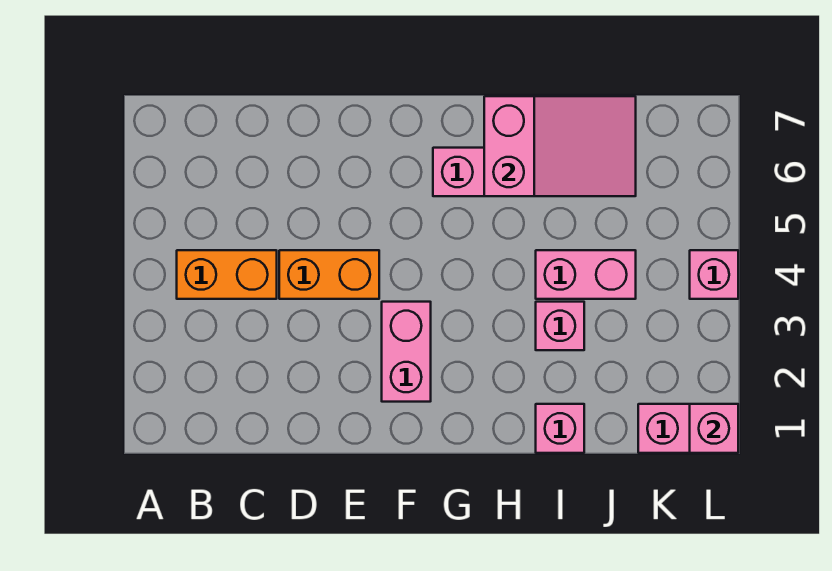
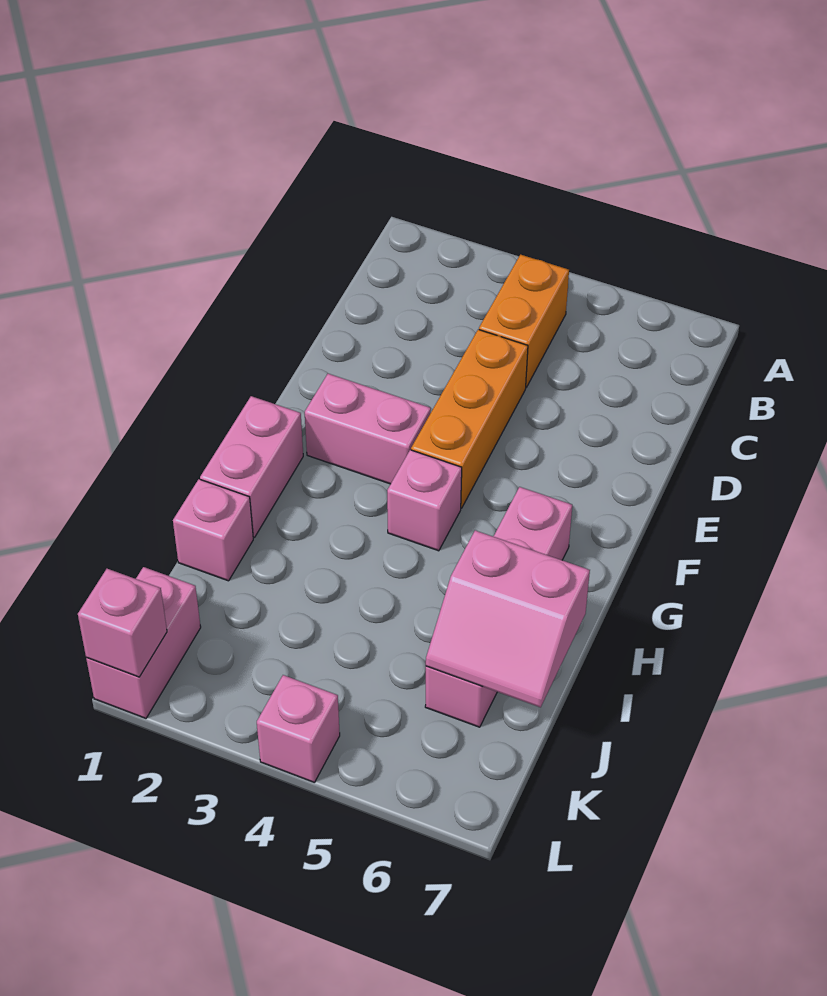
orange 1x2 brick [279,250,379,299] -> orange 1x3 brick [411,330,528,508]
pink 2x3 slope [484,96,636,196] -> pink 2x2 slope [426,530,590,707]
pink 1x1 brick [536,302,584,350] -> pink 1x1 brick moved to [387,450,462,551]
pink 1x2 brick [536,250,636,299] -> pink 1x2 brick moved to [200,396,303,537]

